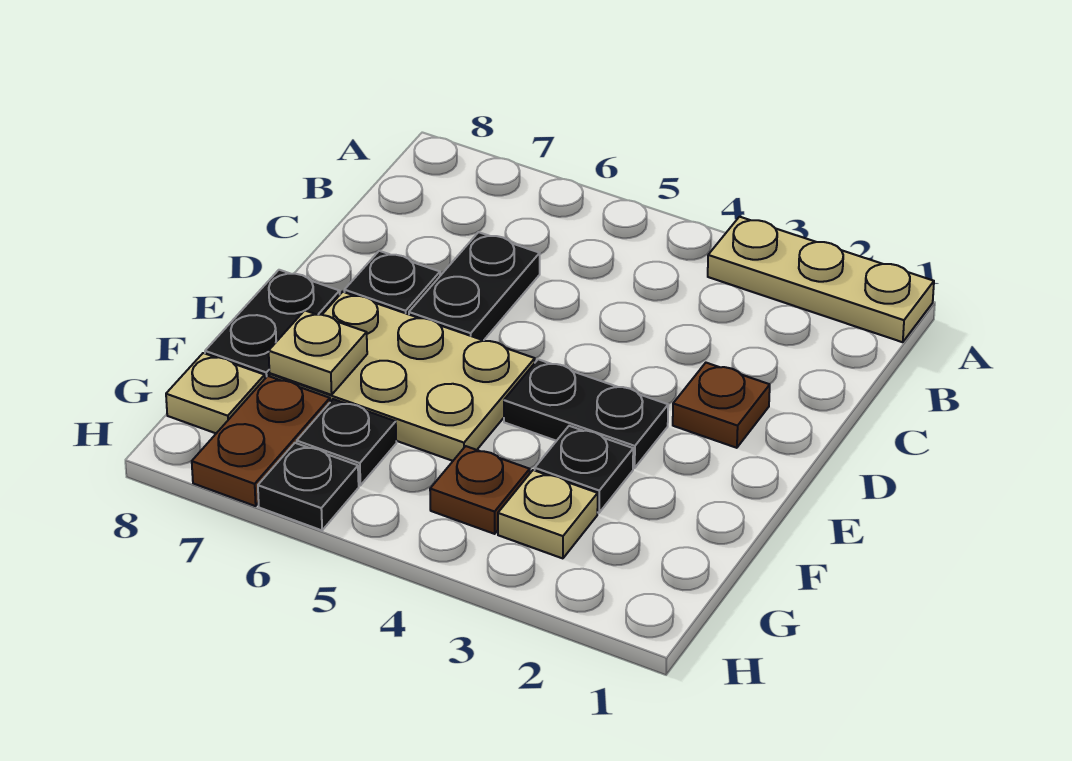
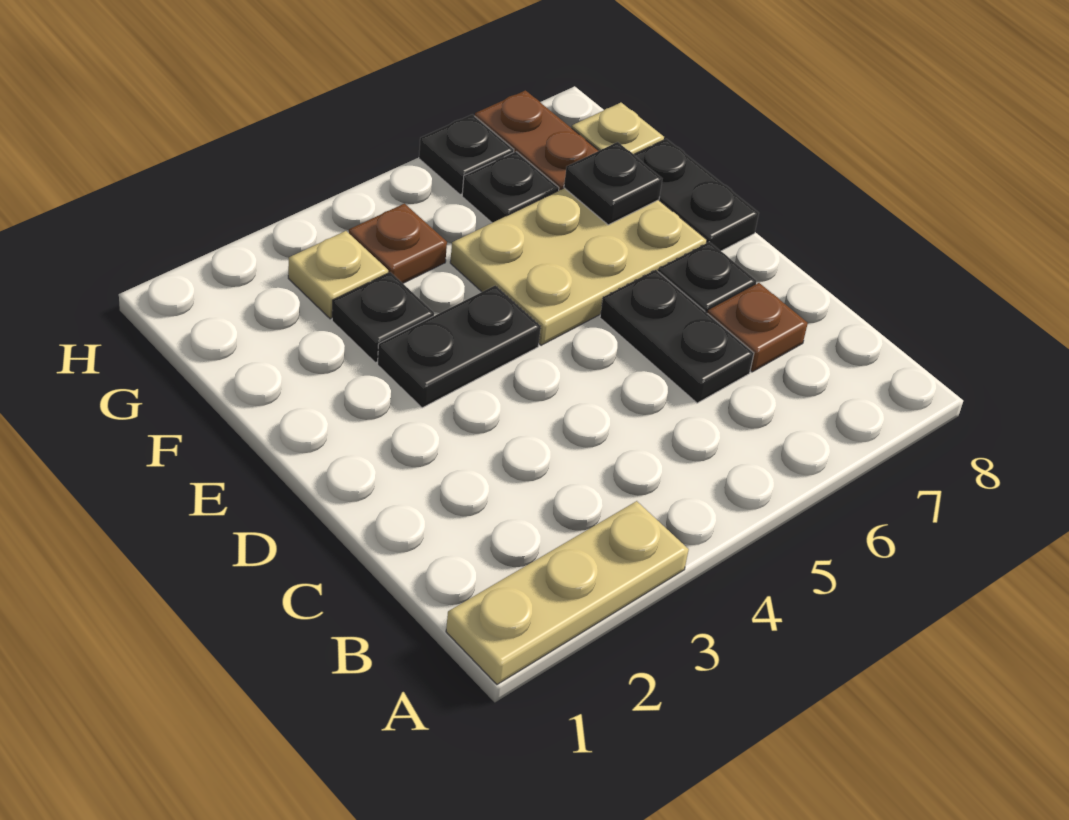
brown 1x1 plate [673,363,770,448] -> brown 1x1 plate moved to [707,283,808,372]
tan 1x1 plate [269,311,367,395] -> black 1x1 plate [564,142,662,225]

